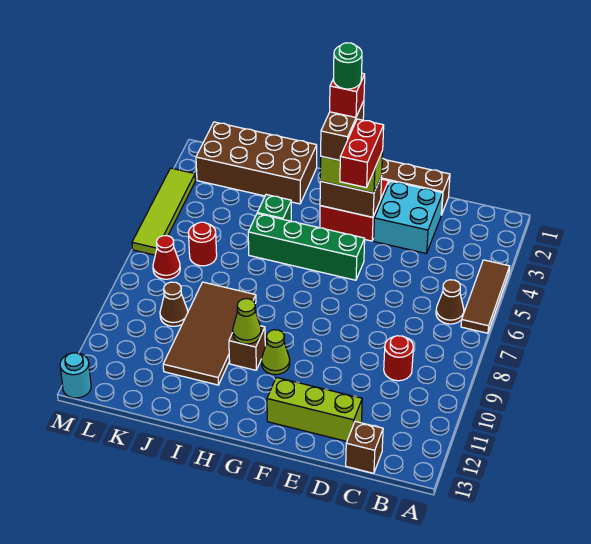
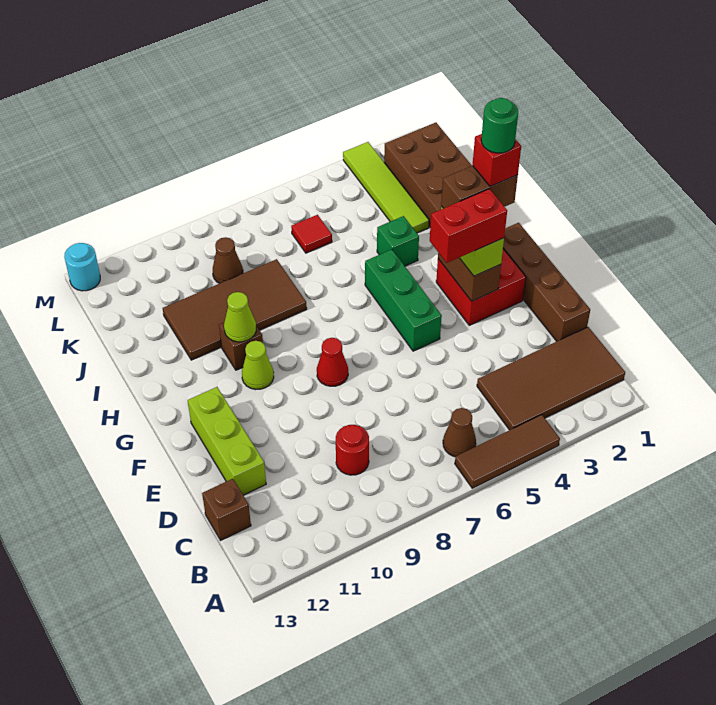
none -> brown 2x4 tile [477,327,625,430]
cyan 2x2 brick [374,181,443,254] -> none
green 1x4 brick [248,214,365,280] -> green 1x3 brick [365,249,442,351]
red 1x1 round brick [188,222,217,266] -> red 1x1 tile [291,215,332,253]
red 1x1 cone [153,236,180,279] -> red 1x1 cone moved to [317,338,348,386]
lime 1x4 tile [132,168,195,255] -> lime 1x4 tile turned to [343,142,429,233]

